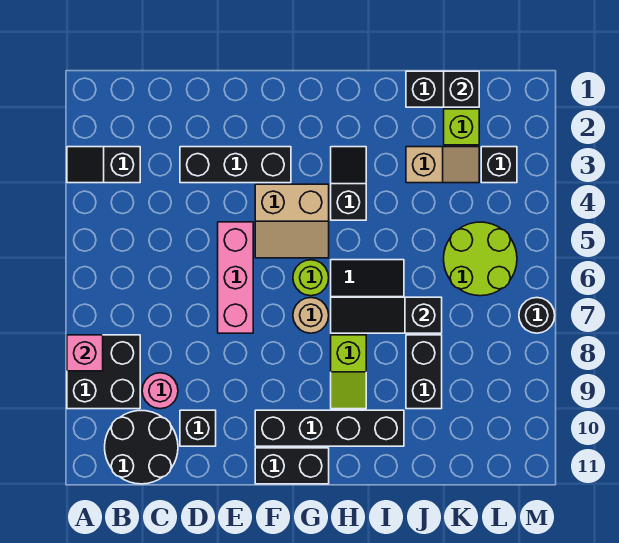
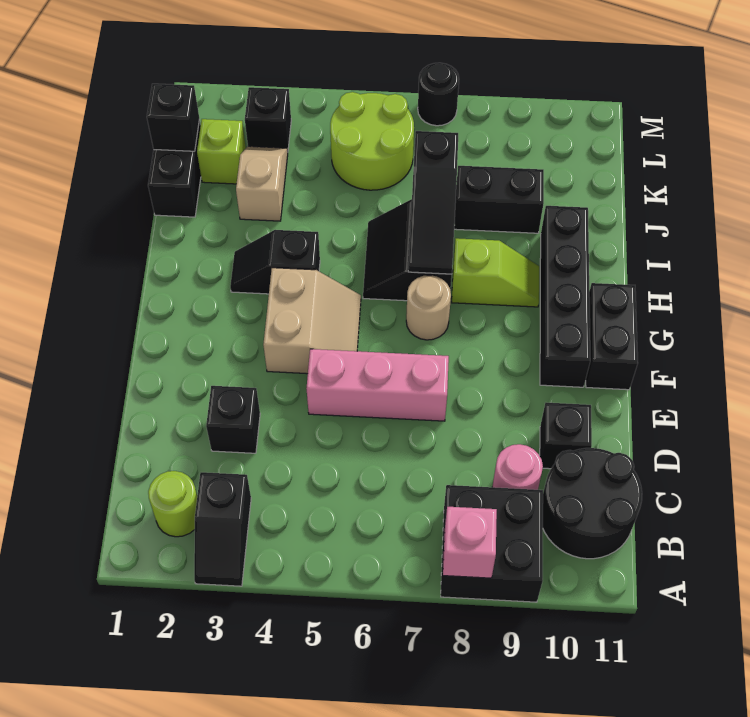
black 1x3 brick [180,147,291,183] -> black 1x1 brick [206,386,260,453]
lime 1x1 round brick [293,260,329,296] -> lime 1x1 round brick moved to [148,471,197,537]

